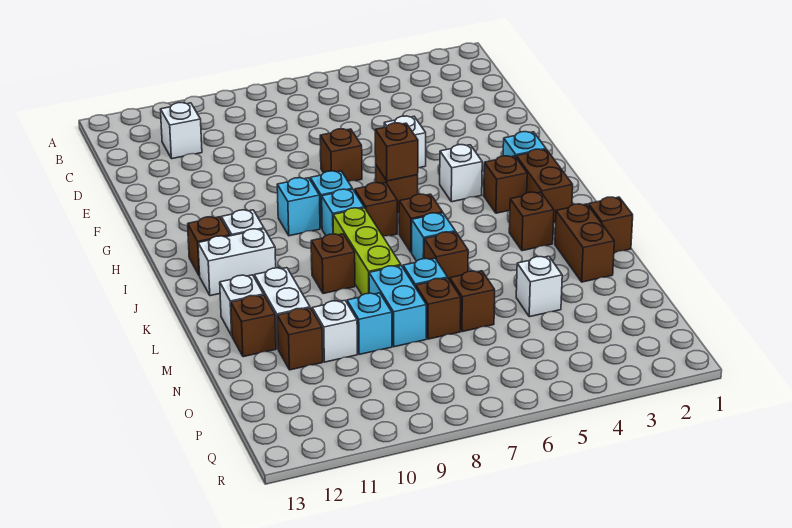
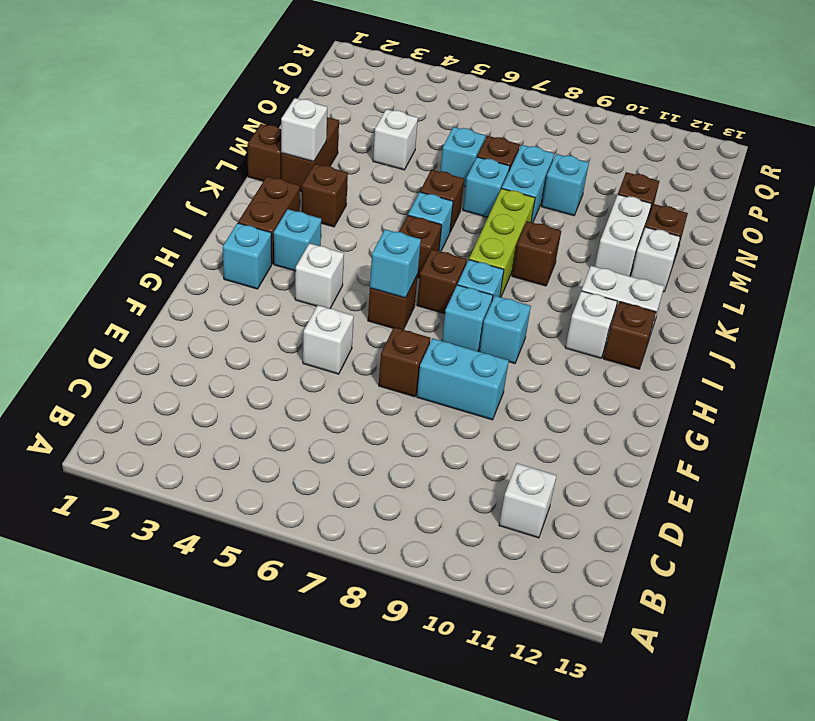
none -> cyan 1x2 brick [417,338,509,420]
brown 1x1 brick [375,123,418,181] -> cyan 1x1 brick [370,229,421,298]
brown 1x1 brick [484,156,527,213] -> cyan 1x1 brick [274,209,321,271]
brown 1x1 brick [450,271,495,332] -> cyan 1x1 brick [440,127,485,186]
white 1x1 brick [312,301,357,362] -> white 1x1 brick moved to [281,98,327,162]

